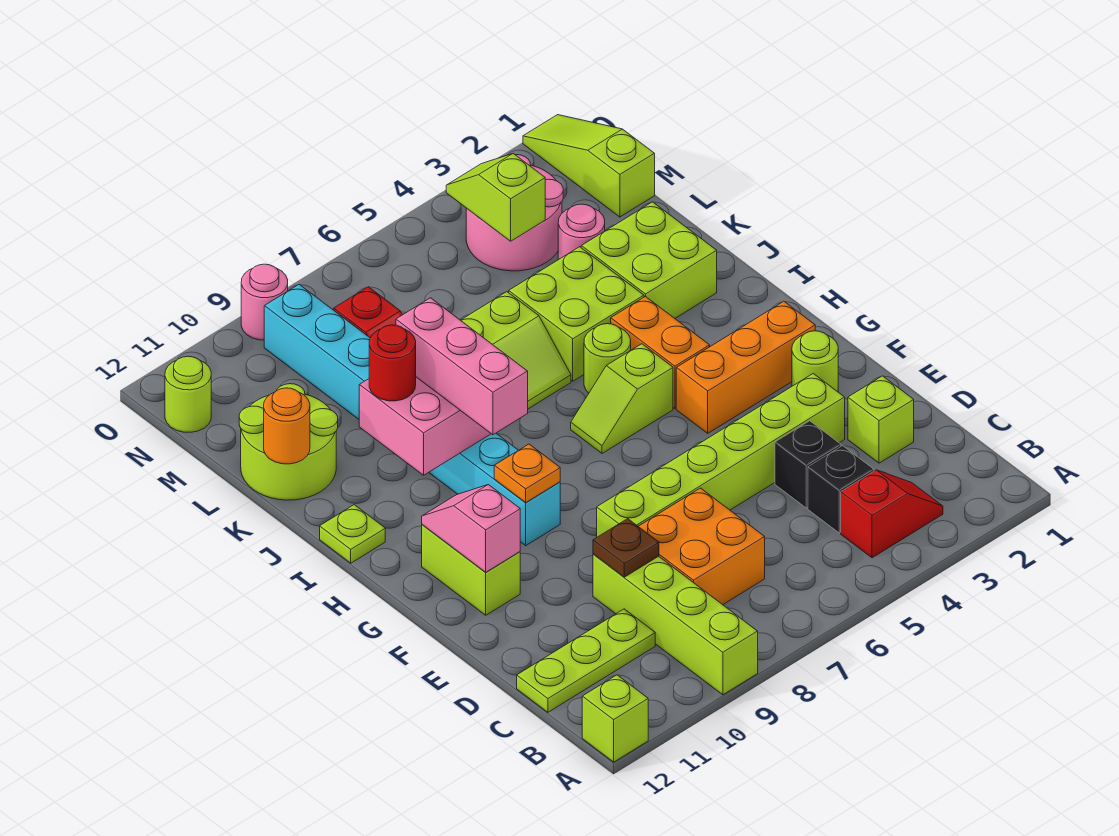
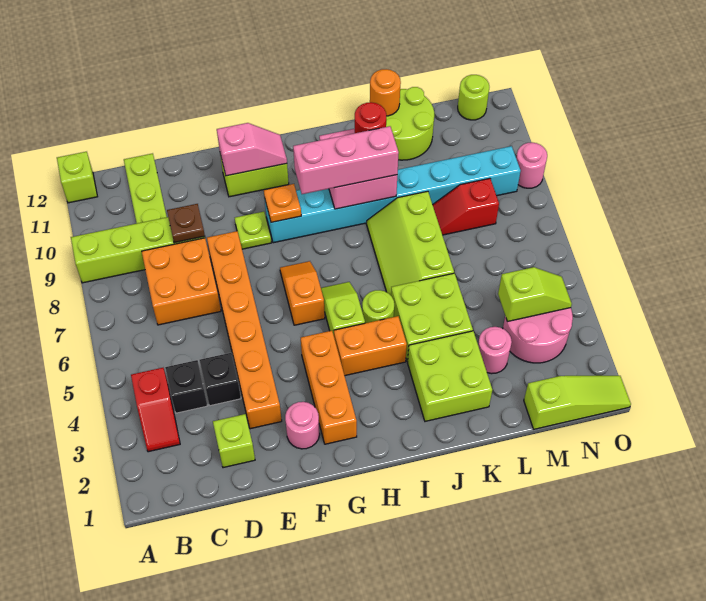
lime 1x6 brick [597,374,845,537] -> orange 1x6 brick [207,231,282,429]
lime 1x1 round brick [792,331,838,392] -> pink 1x1 round brick [285,402,320,449]
none -> orange 1x2 slope [280,261,325,325]
lime 1x1 plate [320,505,385,563] -> lime 1x1 plate moved to [235,212,271,249]

